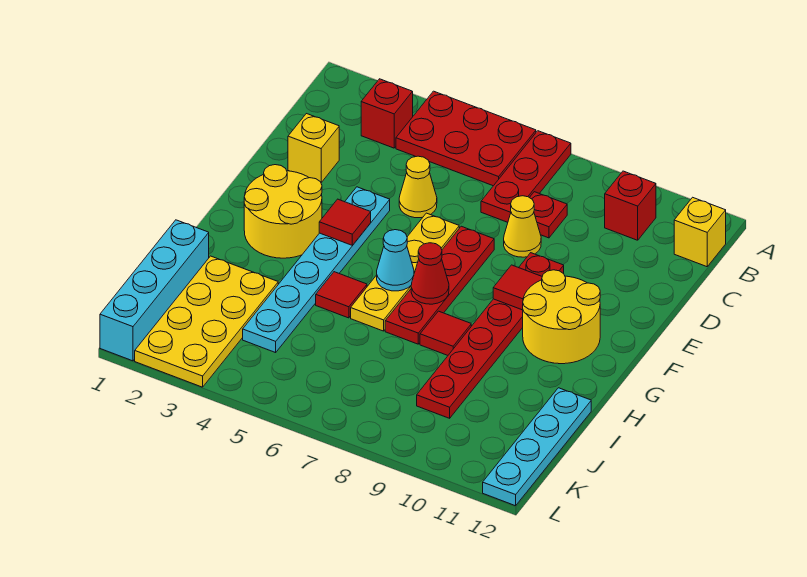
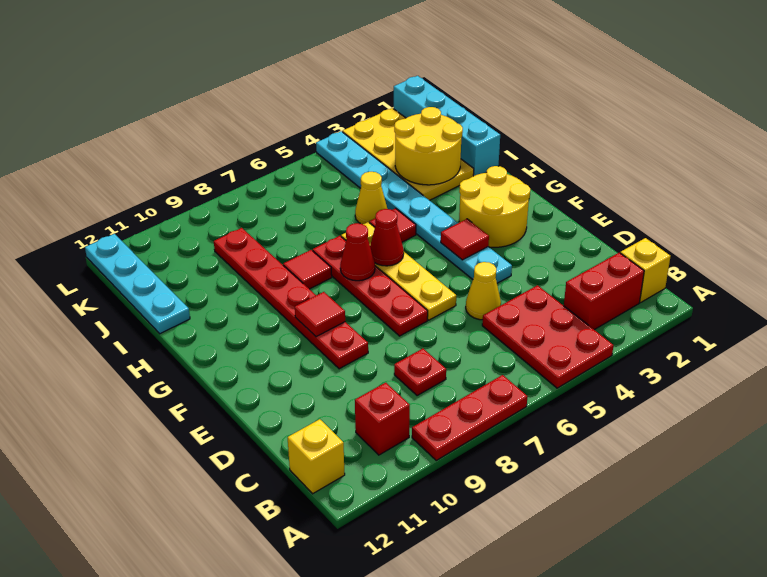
red 2x3 plate [396,91,536,186] -> red 2x3 plate turned to [482,285,613,388]
red 1x3 plate [481,131,571,222] -> red 1x3 plate turned to [412,375,527,460]
red 1x1 brick [361,79,413,148] -> red 1x2 brick [564,253,644,330]
yellow 1x1 brick [288,114,339,183] -> yellow 1x1 brick moved to [620,238,671,302]
yellow 1x1 cone [504,196,541,257] -> yellow 1x1 cone moved to [355,172,387,224]
cyan 1x6 plate [243,187,390,353] -> cyan 1x8 plate [316,131,512,283]
yellow 2x2 round brick [523,270,600,364] -> yellow 2x2 round brick moved to [394,107,463,185]
cyan 1x1 cone [377,230,414,291] -> red 1x1 cone [370,209,404,266]

